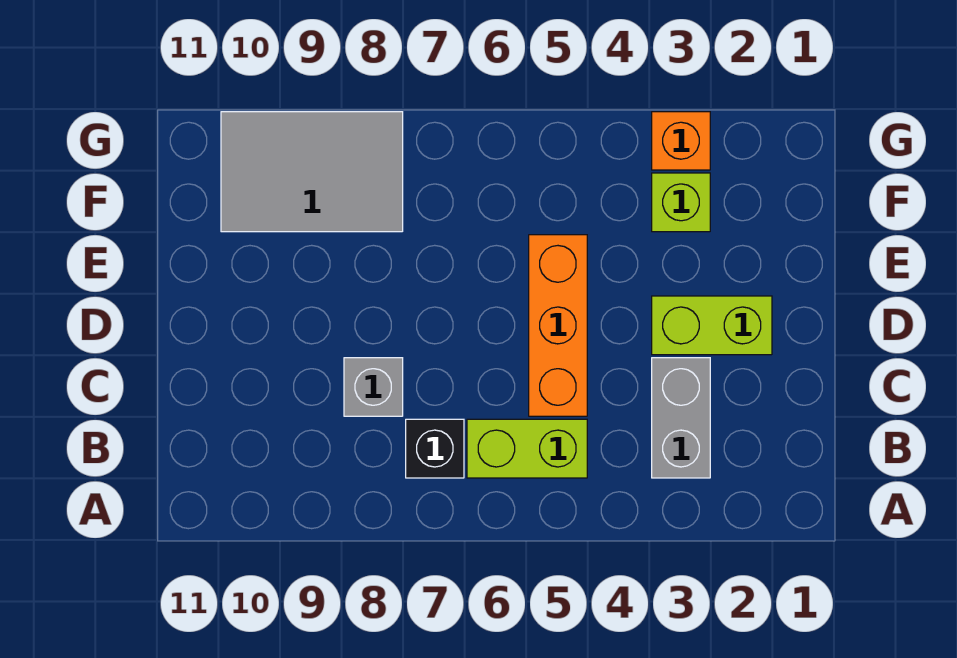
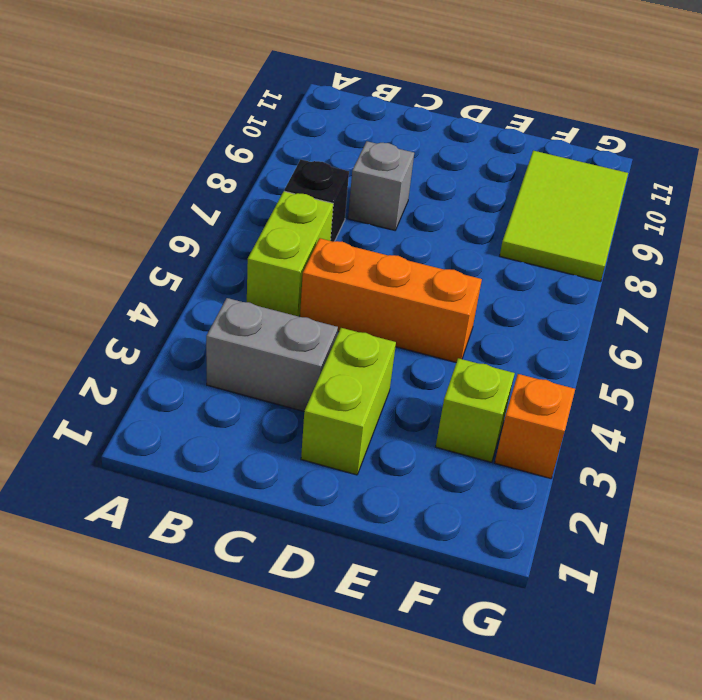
grey 2x3 tile [221,112,403,232] -> lime 2x3 tile [500,151,628,282]

